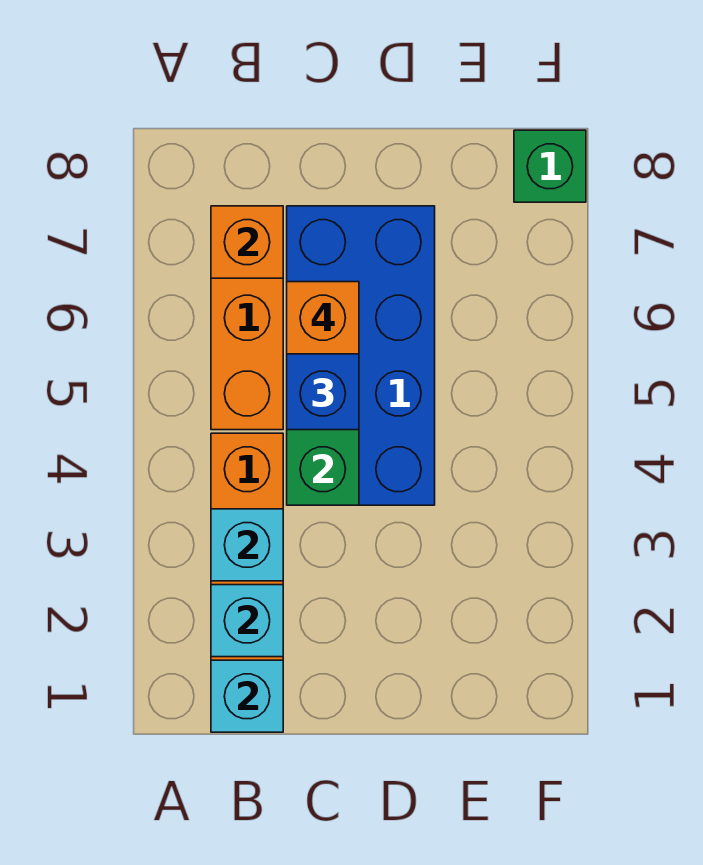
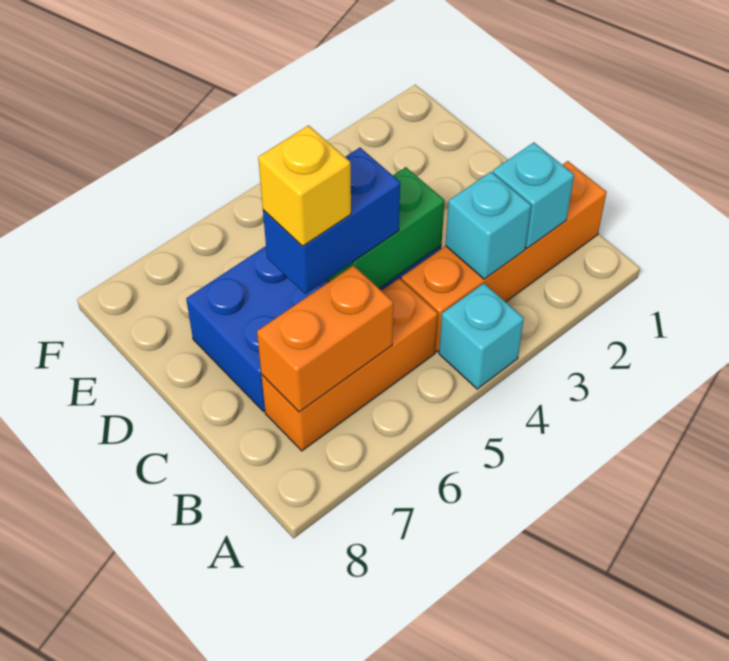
cyan 1x1 brick [211,660,283,732] -> cyan 1x1 brick moved to [439,283,524,389]
orange 1x1 brick [211,206,283,278] -> orange 1x2 brick [257,265,393,412]
orange 1x1 brick [287,282,359,354] -> yellow 1x1 brick [258,125,351,246]
green 1x1 brick [514,130,586,202] -> none

